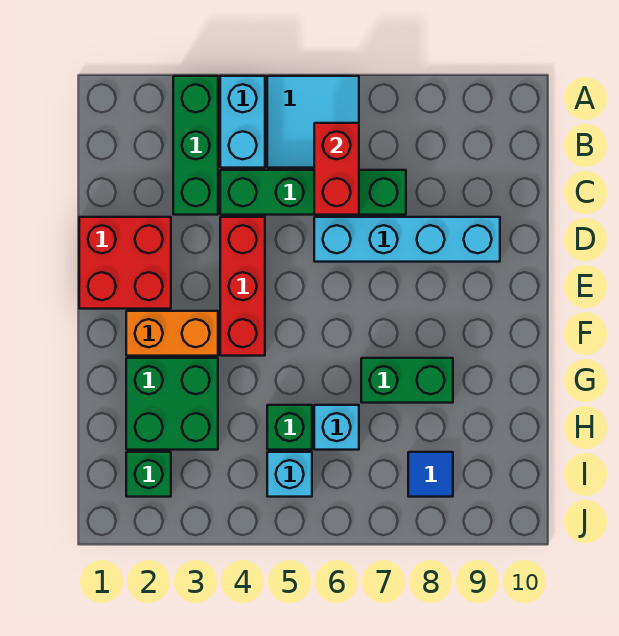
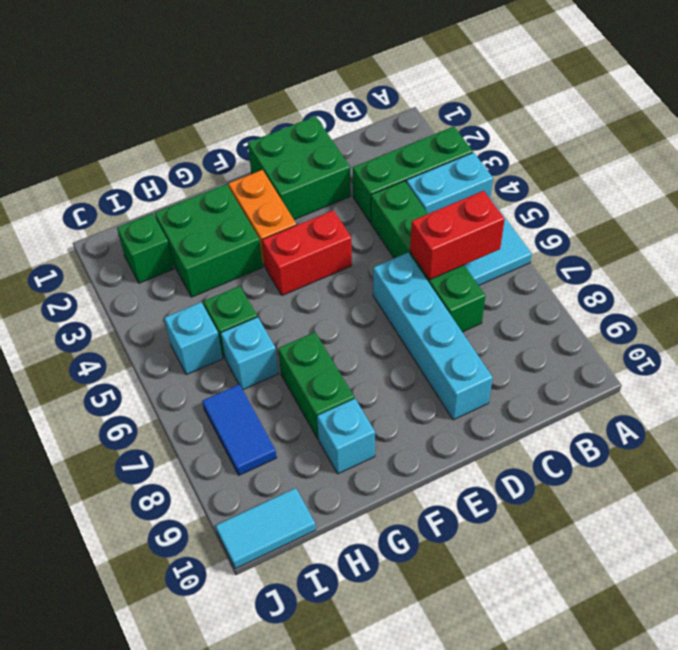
red 2x2 brick [79,217,171,309] -> green 2x2 brick [248,116,351,220]
red 1x3 brick [220,217,265,356] -> red 1x2 brick [262,210,352,295]
none -> cyan 1x1 brick [317,399,375,474]
blue 1x1 tile [408,452,453,497] -> blue 1x2 tile [202,384,277,475]
none -> cyan 1x2 tile [216,488,316,569]

